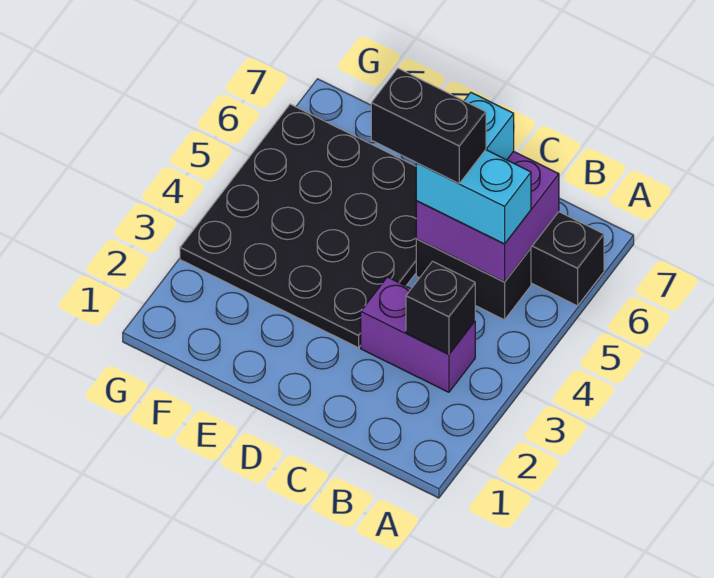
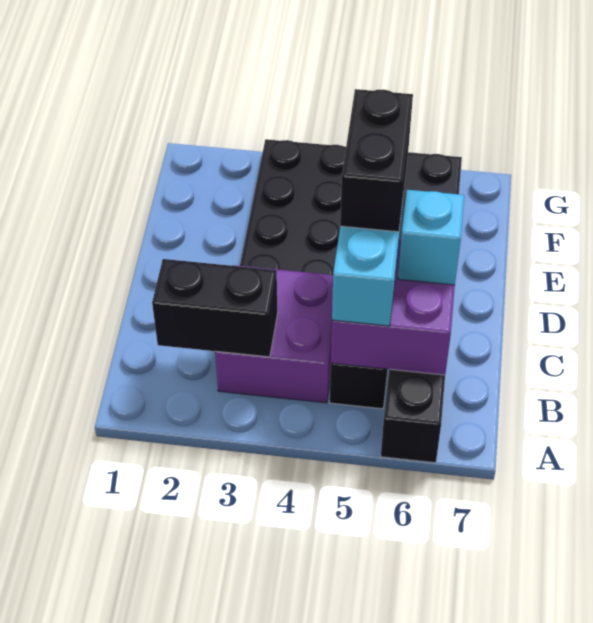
purple 1x2 brick [361,277,475,392] -> purple 2x2 brick [215,265,333,403]
black 1x1 brick [406,261,475,355] -> black 1x2 brick [152,259,278,357]

